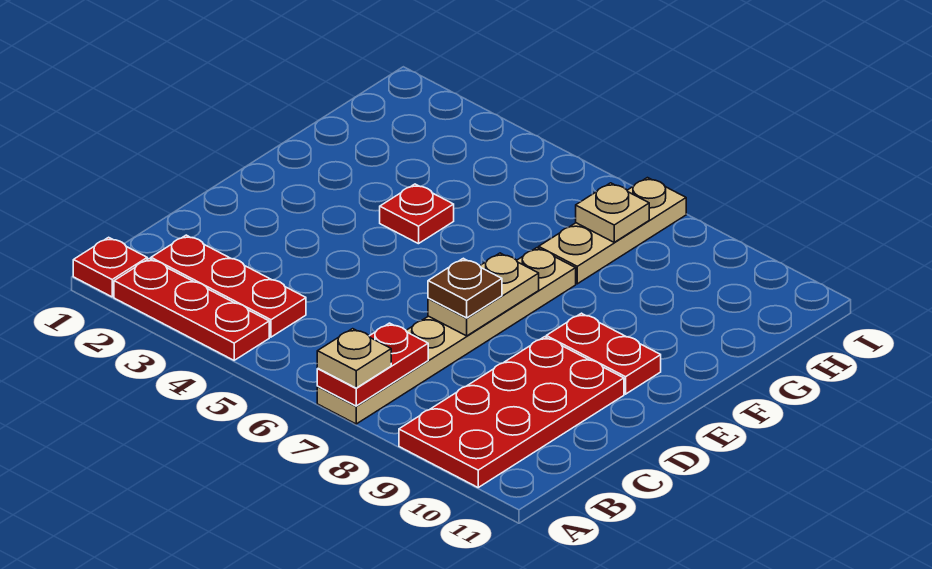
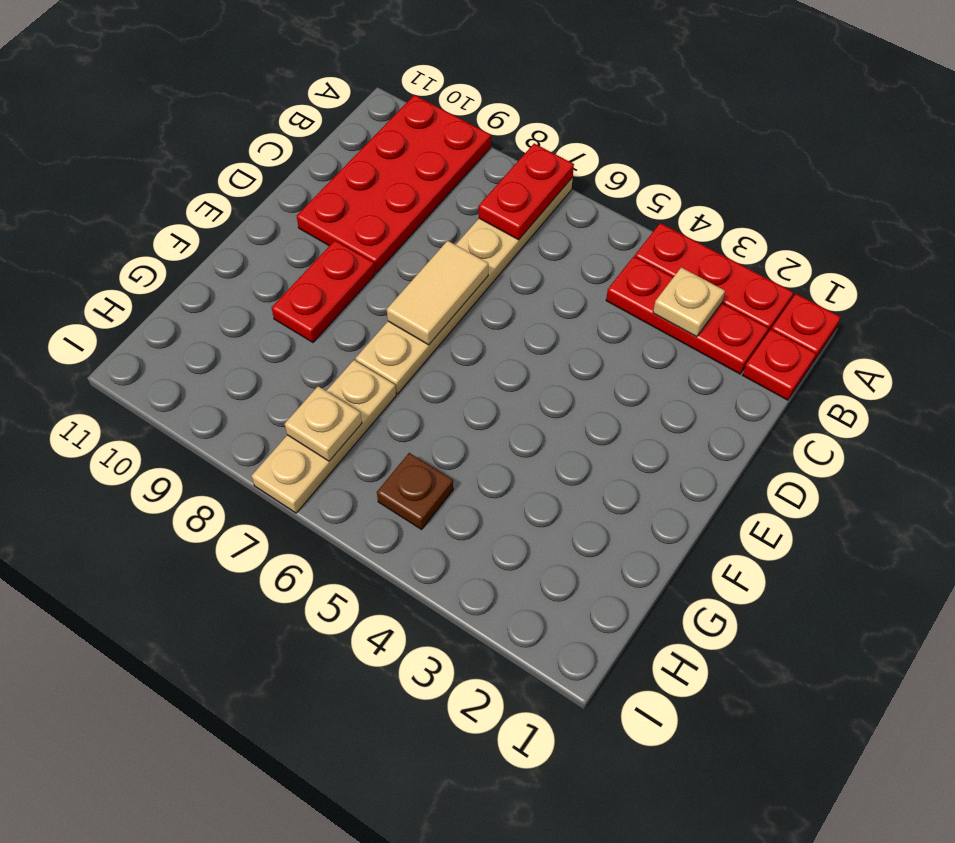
tan 1x1 plate [317,329,391,388] -> tan 1x1 plate moved to [653,267,725,337]
tan 1x2 plate [428,253,539,336] -> tan 1x2 tile [387,241,488,345]
brown 1x1 plate [428,258,502,318] -> brown 1x1 plate moved to [377,453,453,529]
red 1x2 plate [546,313,661,394] -> red 1x2 plate turned to [272,241,375,342]
red 1x1 plate [380,184,454,244] -> red 1x1 plate moved to [743,330,816,400]

